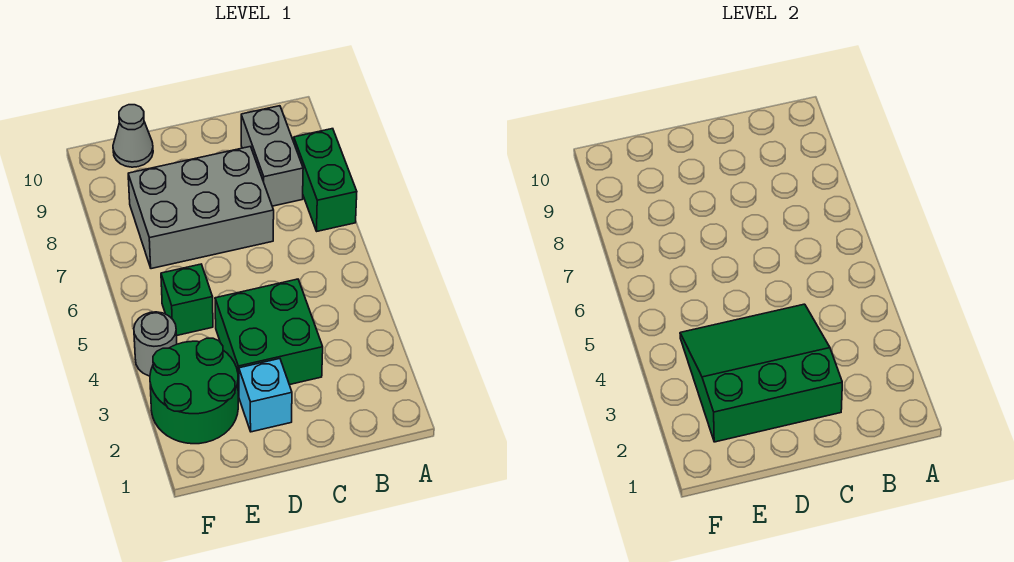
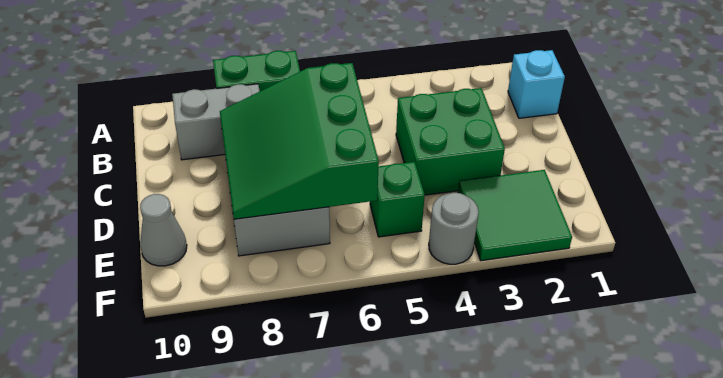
green 3x3 slope [680,304,842,442] -> green 3x3 slope moved to [220,63,379,219]
cyan 1x1 brick [239,359,292,432] -> cyan 1x1 brick moved to [508,50,565,118]
green 2x2 round brick [150,338,238,444] -> green 2x2 tile [458,170,572,261]

